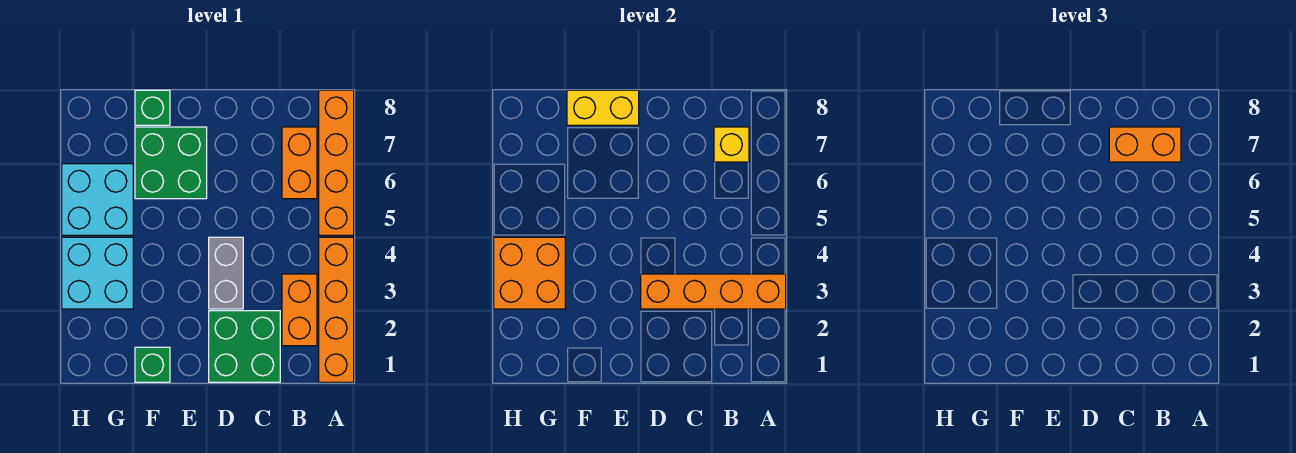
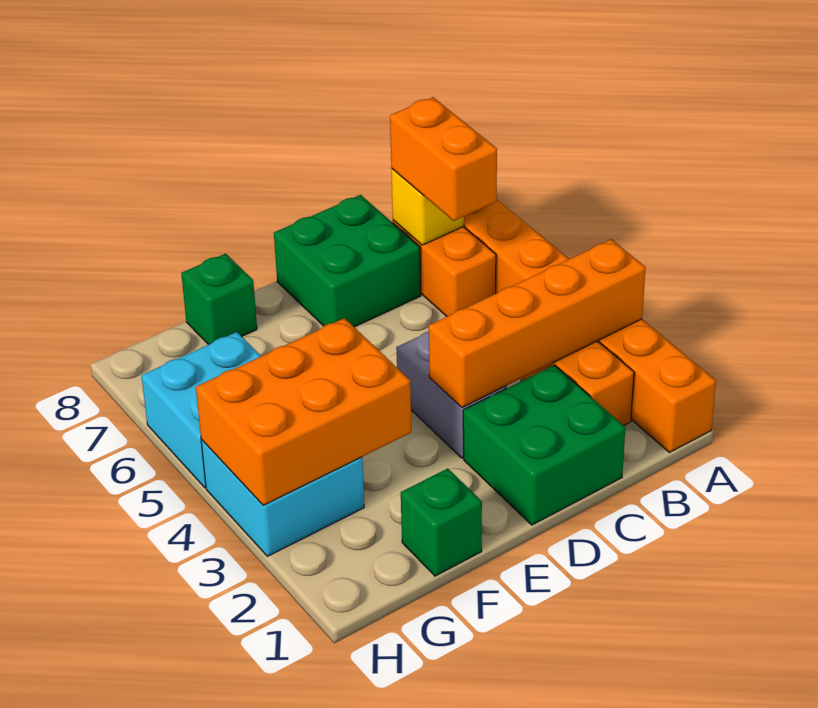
orange 1x2 brick [1109,127,1181,162] -> orange 1x2 brick turned to [390,97,497,221]
green 2x2 brick [135,127,207,199] -> green 2x2 brick moved to [274,195,421,327]
yellow 1x2 brick [567,90,639,125] -> none
orange 2x2 brick [494,237,565,309] -> orange 2x3 brick [196,318,411,505]

